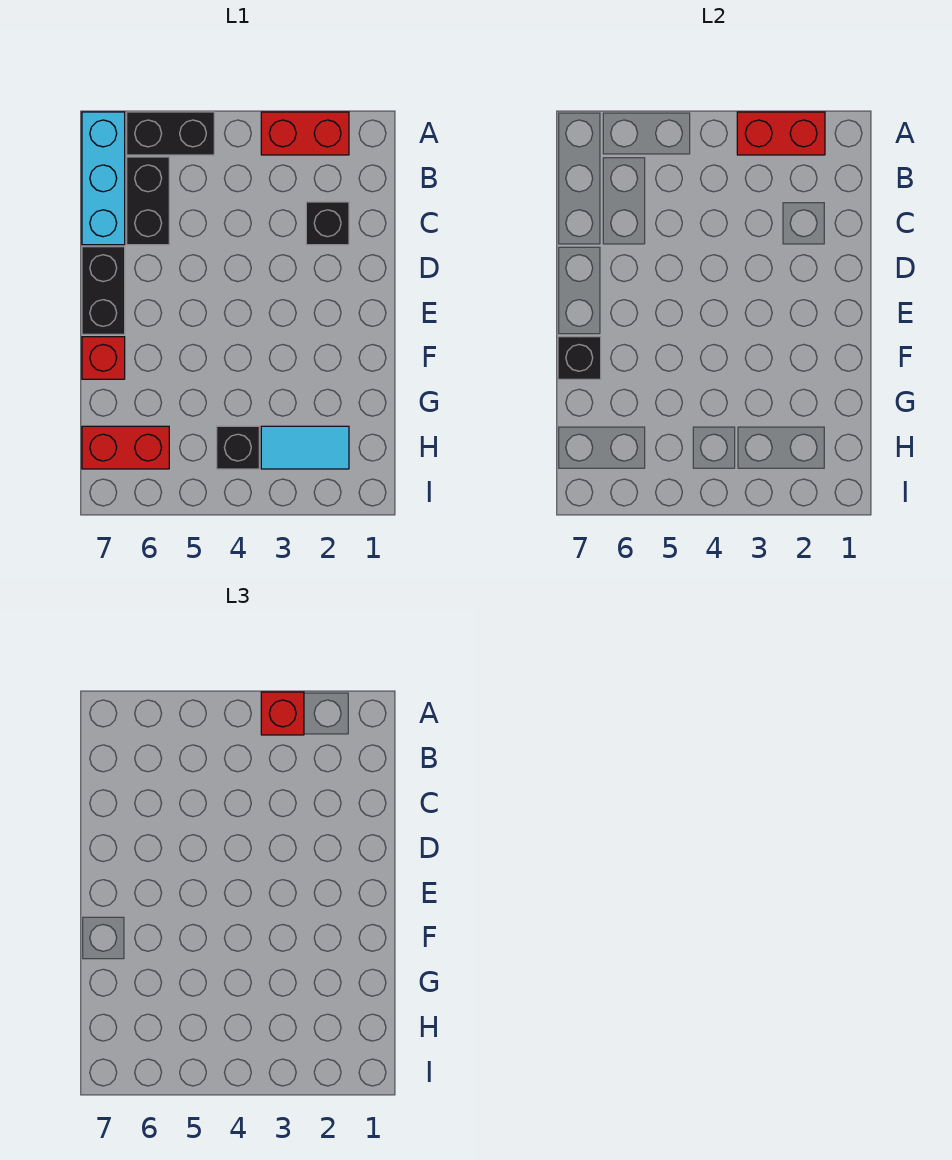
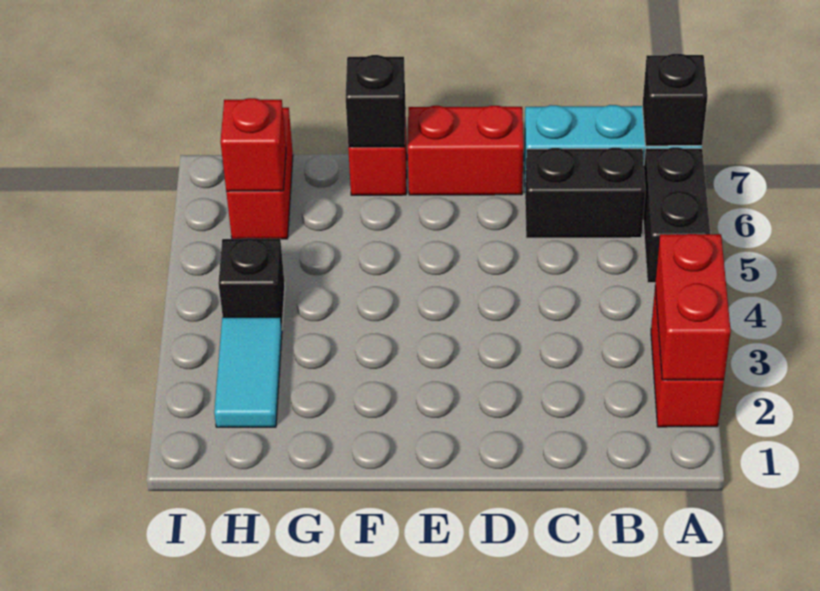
red 1x1 brick [261,692,304,735] -> red 1x1 brick moved to [220,98,286,191]
black 1x1 brick [306,202,349,245] -> black 1x1 brick moved to [642,54,708,146]
black 1x2 brick [82,247,125,334] -> red 1x2 brick [408,106,523,195]

